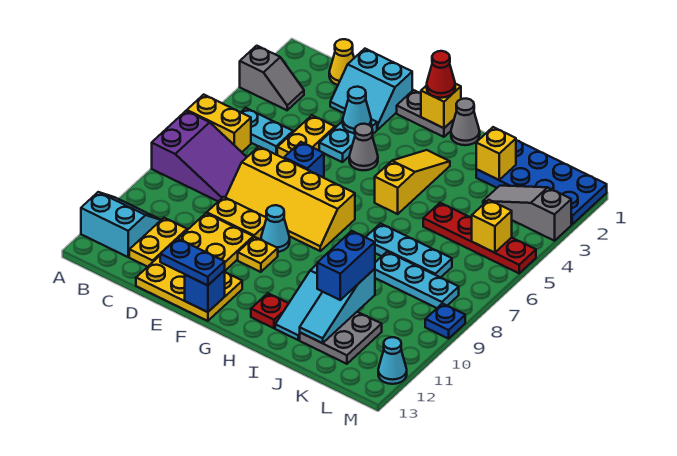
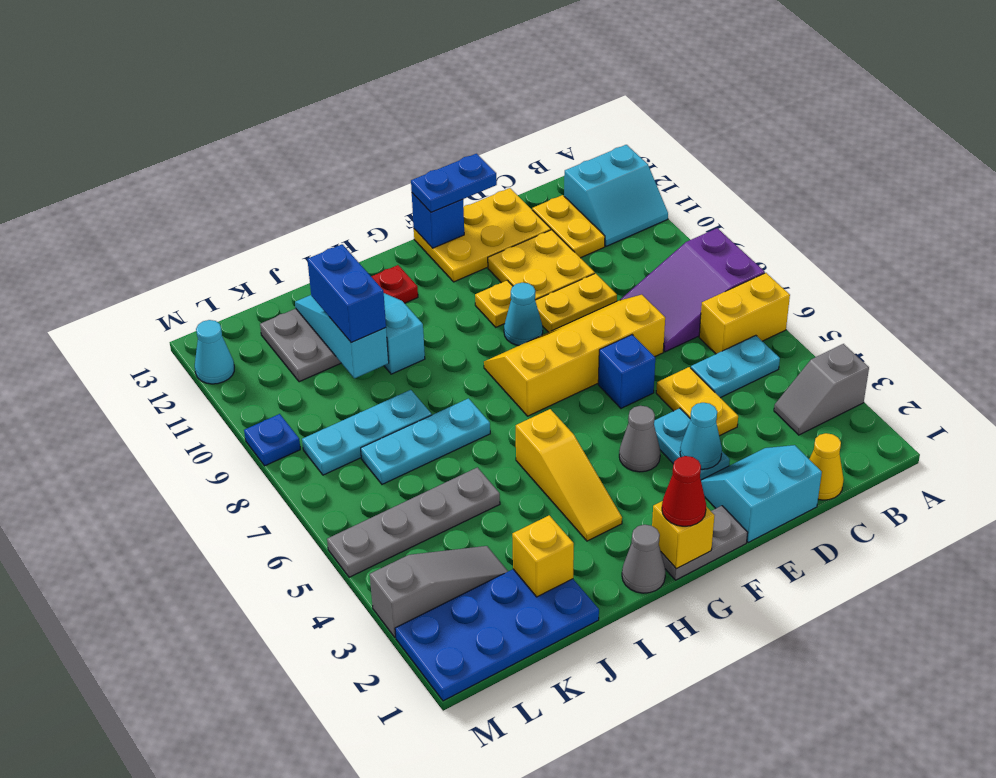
red 1x4 plate [423,203,536,273] -> grey 1x4 plate [327,467,500,577]
yellow 1x1 brick [472,200,512,253] -> none

